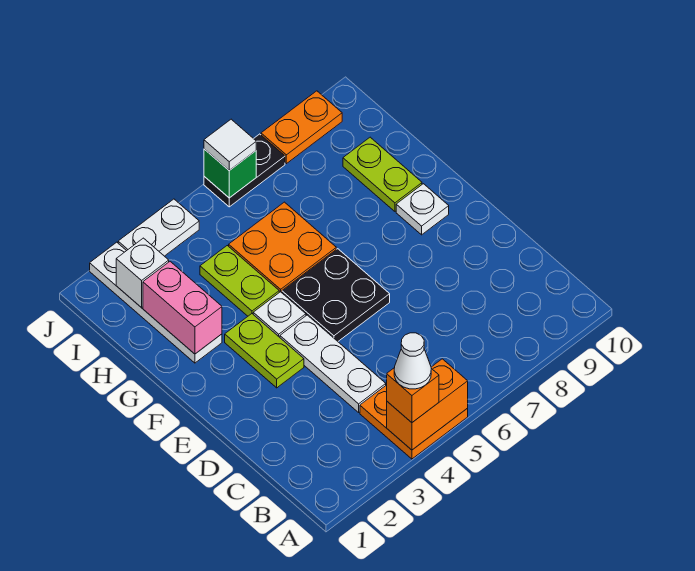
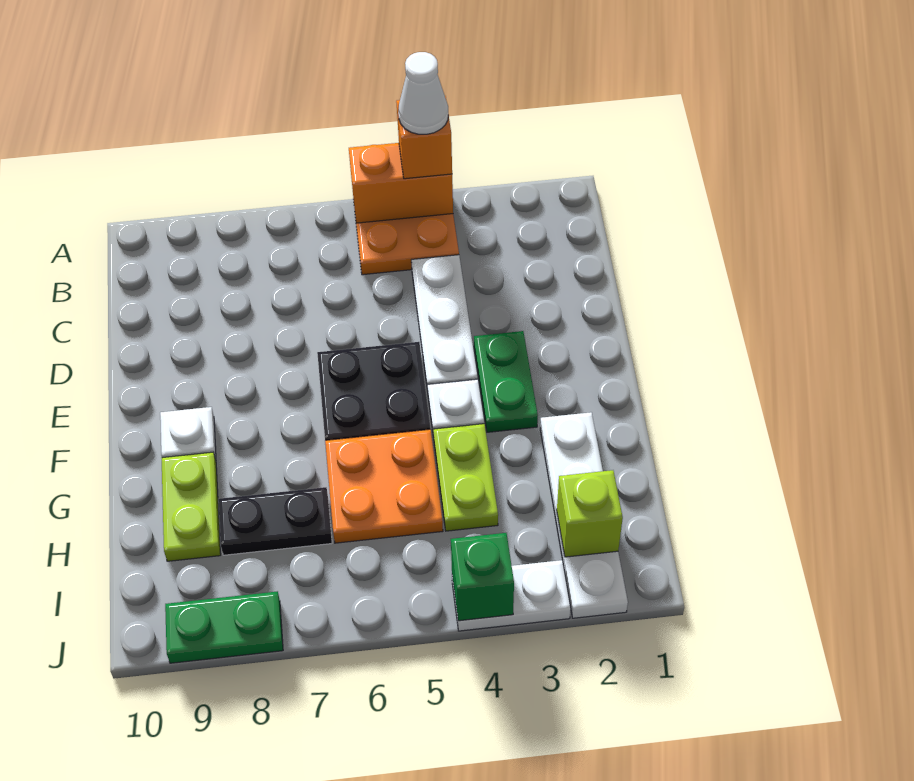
lime 1x2 plate [225,314,304,388] -> green 1x2 plate [474,331,538,432]
pink 1x2 brick [143,262,222,354] -> none
white 1x1 brick [116,238,169,308] -> lime 1x1 brick [557,470,623,557]
black 1x2 plate [204,134,285,207] -> black 1x2 plate moved to [218,487,332,555]
green 1x1 brick [204,149,256,198] -> green 1x1 brick moved to [451,533,514,621]
white 1x1 tile [204,119,256,170] -> none
orange 1x2 plate [261,91,342,164] -> green 1x2 plate [165,591,283,663]

